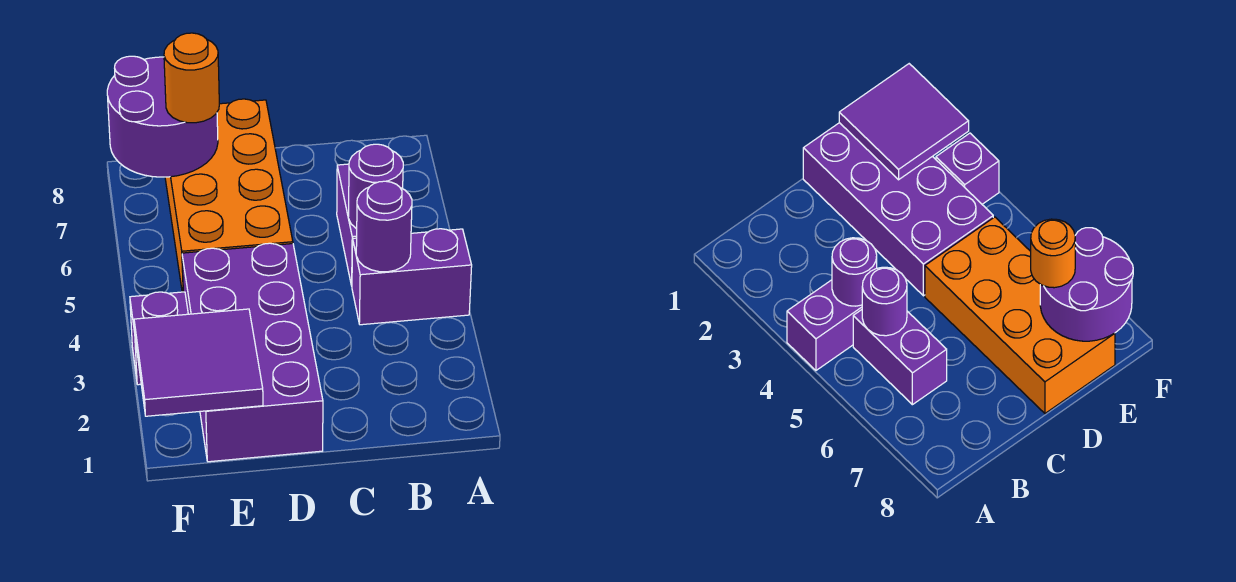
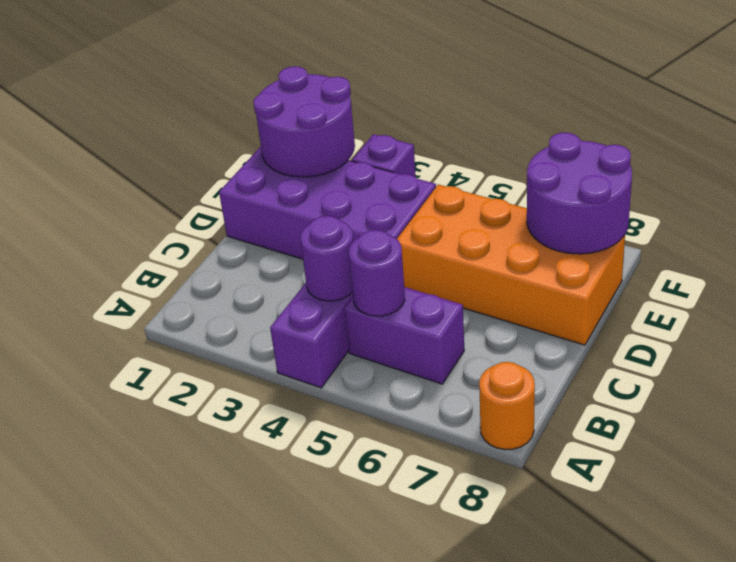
purple 2x2 tile [134,309,263,416] -> purple 2x2 round brick [253,66,355,177]
orange 1x1 round brick [164,33,219,123] -> orange 1x1 round brick moved to [479,362,535,450]

